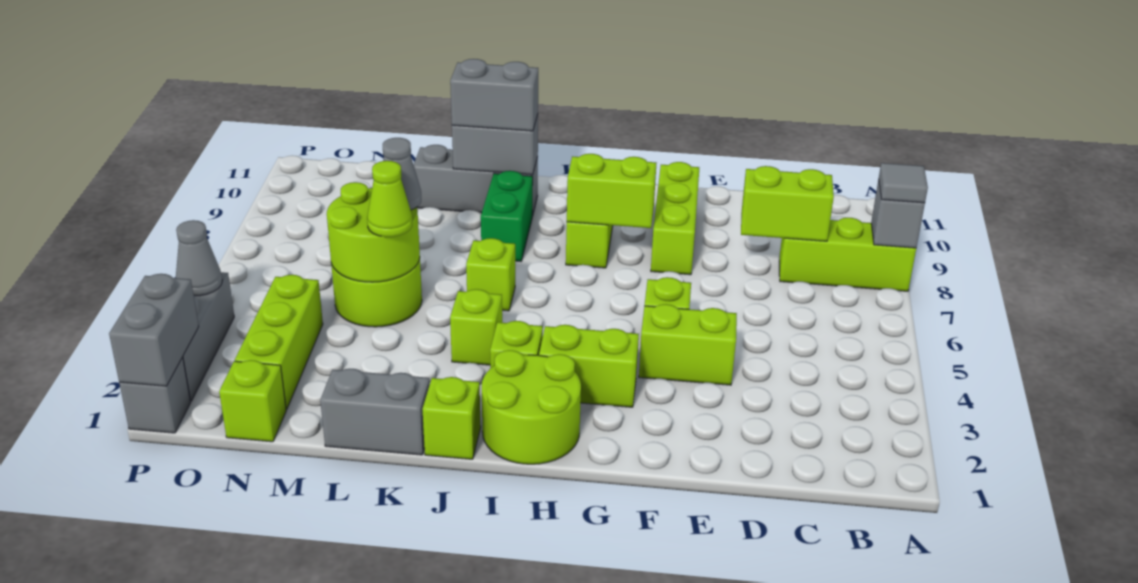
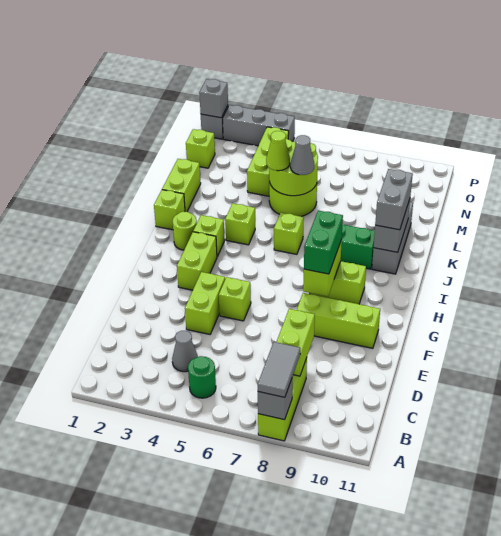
grey 1x1 tile [879,163,928,203] -> grey 1x2 tile [258,342,300,397]
none -> green 1x1 round brick [188,356,216,398]
none -> green 1x2 brick [304,211,343,274]
lime 2x2 round brick [482,350,581,464] -> lime 1x1 round brick [173,212,197,250]
grey 1x2 brick [320,369,430,455] -> lime 1x2 brick [162,159,201,212]
lime 1x3 brick [235,275,323,410] -> lime 1x3 brick turned to [247,127,289,196]
grey 1x2 brick [109,274,199,386] -> grey 1x1 brick [199,79,228,118]
grey 1x1 cone [176,220,222,296] -> grey 1x1 cone moved to [172,331,198,372]

